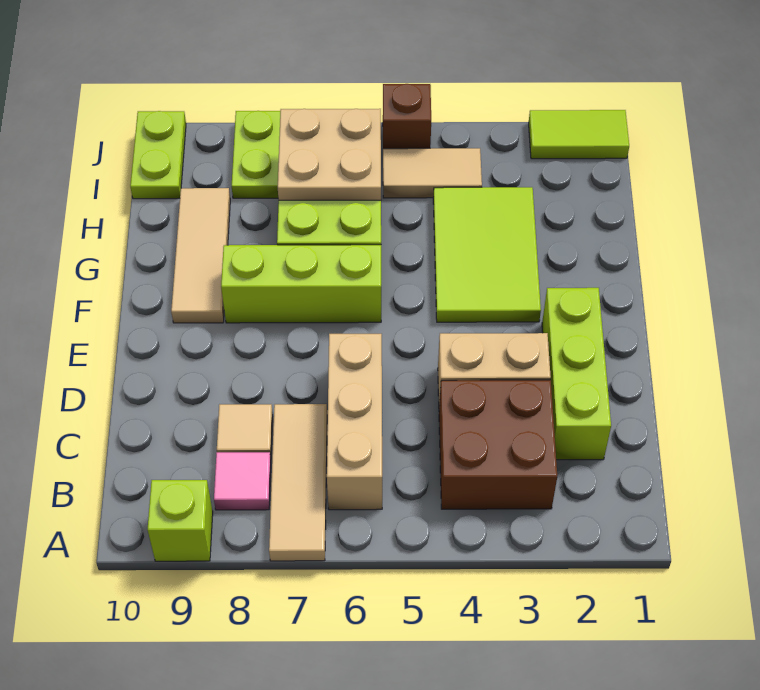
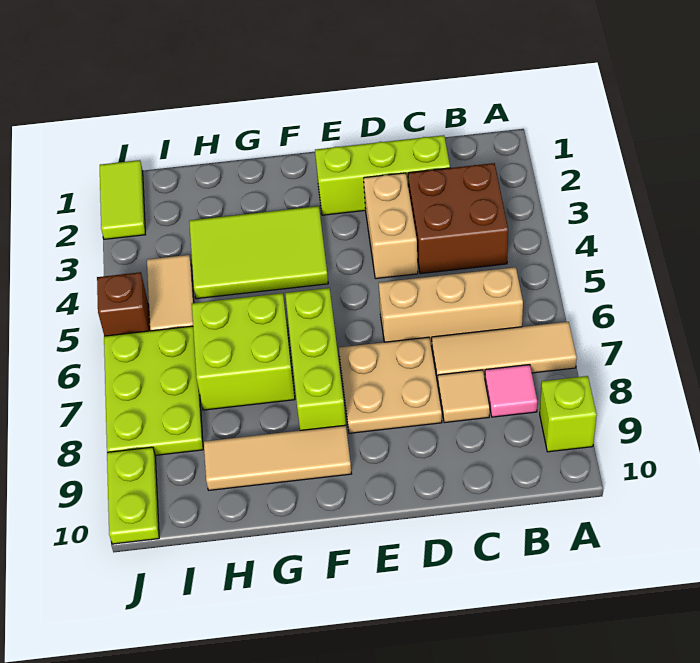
tan 2x2 plate [278,109,381,200] -> tan 2x2 plate moved to [339,337,442,433]
lime 1x2 plate [130,111,186,199] -> lime 1x2 plate turned to [107,447,159,544]

